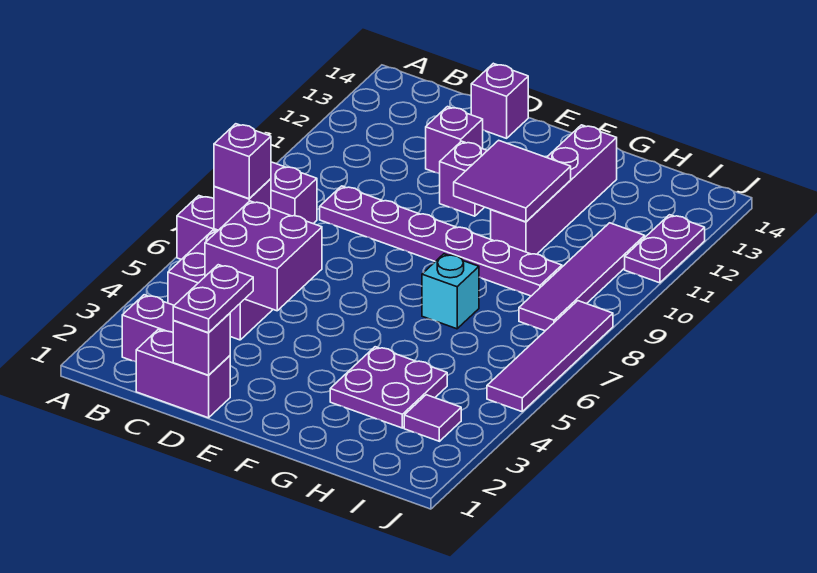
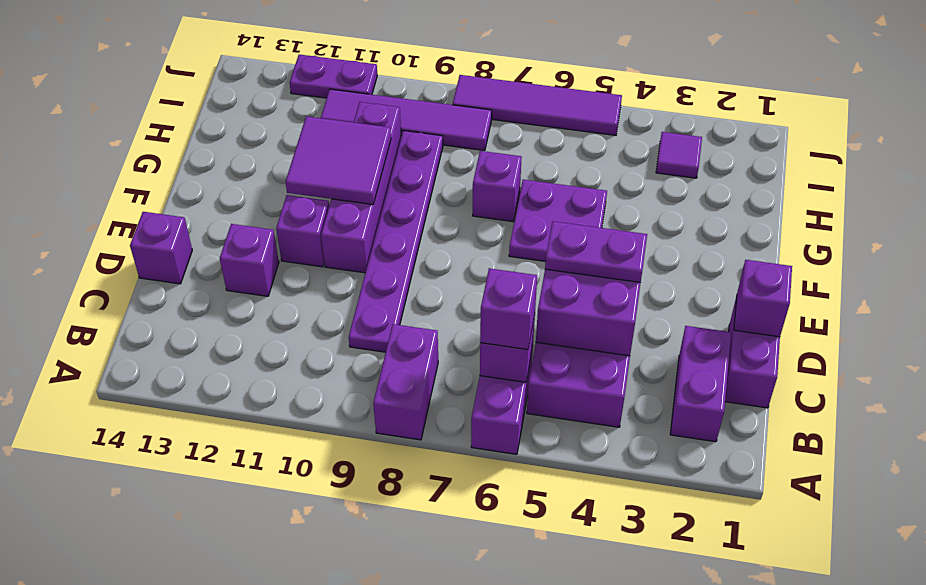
purple 1x2 plate [173,265,253,333] -> purple 1x2 plate moved to [545,221,647,282]
purple 2x2 plate [330,347,447,428] -> purple 2x2 plate moved to [509,180,607,261]
cyan 1x1 brick [422,254,479,329] -> purple 1x1 brick [473,151,522,222]
purple 1x4 brick [491,125,617,254] -> purple 1x4 brick turned to [321,102,401,273]

